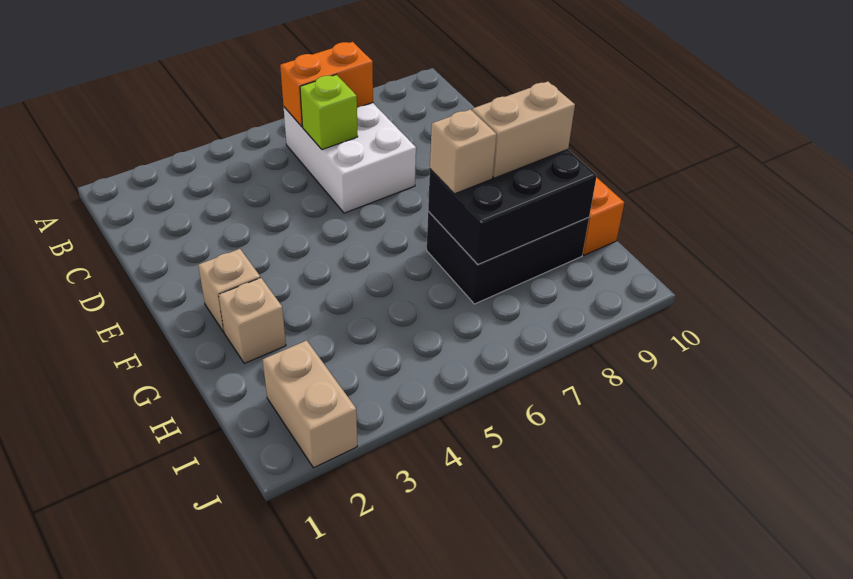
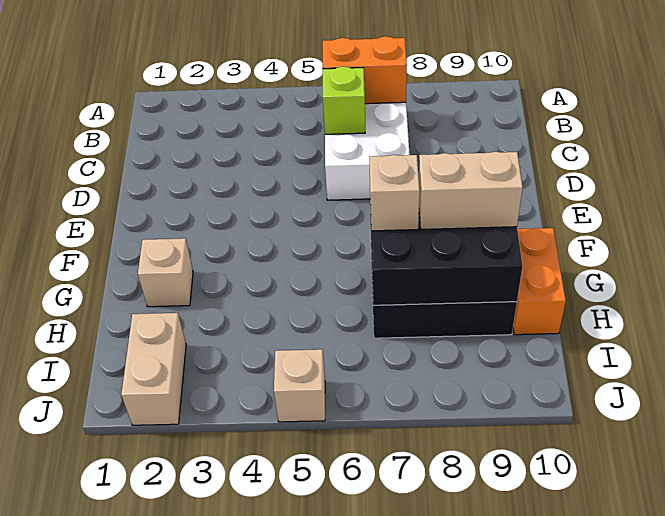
tan 1x1 brick [198,249,260,332] -> tan 1x1 brick moved to [274,349,325,422]

